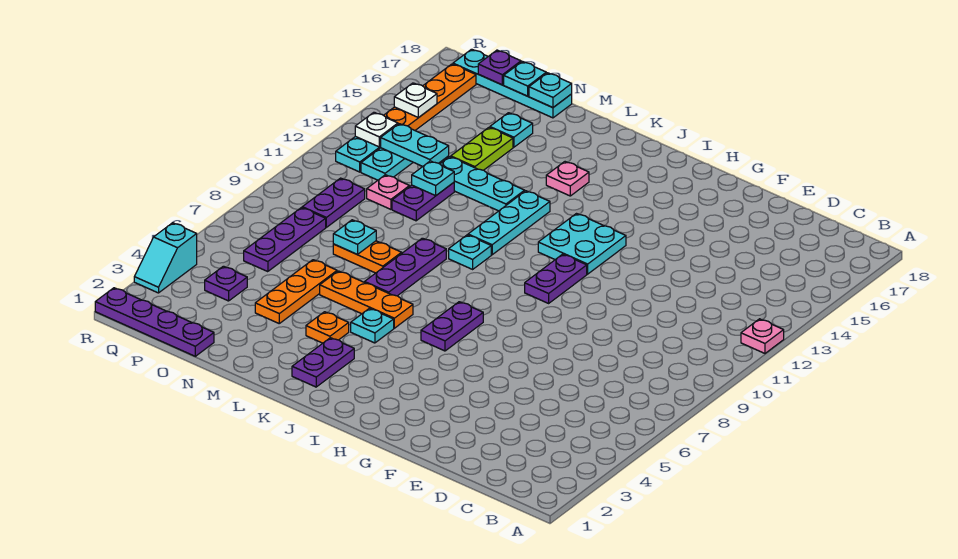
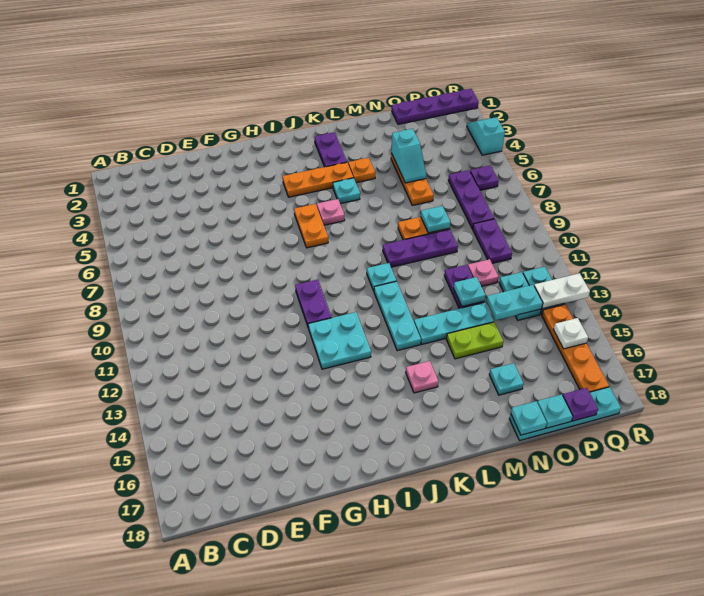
pink 1x1 plate [741,319,784,353] -> pink 1x1 plate moved to [317,199,345,225]
purple 1x2 plate [421,302,483,351] -> orange 1x2 plate [294,204,328,248]
orange 1x3 plate [320,271,413,328] -> orange 1x3 plate moved to [283,162,353,197]
purple 1x3 plate [365,238,446,296] -> purple 1x3 plate turned to [383,229,458,267]
none -> cyan 1x2 slope [391,129,426,183]
lime 1x2 plate [451,127,513,170] -> lime 1x2 plate turned to [446,322,503,359]
purple 1x1 plate [205,266,247,301] -> purple 1x1 plate moved to [470,165,499,190]
white 1x1 plate [355,112,398,147] -> white 1x2 plate [534,273,590,309]

